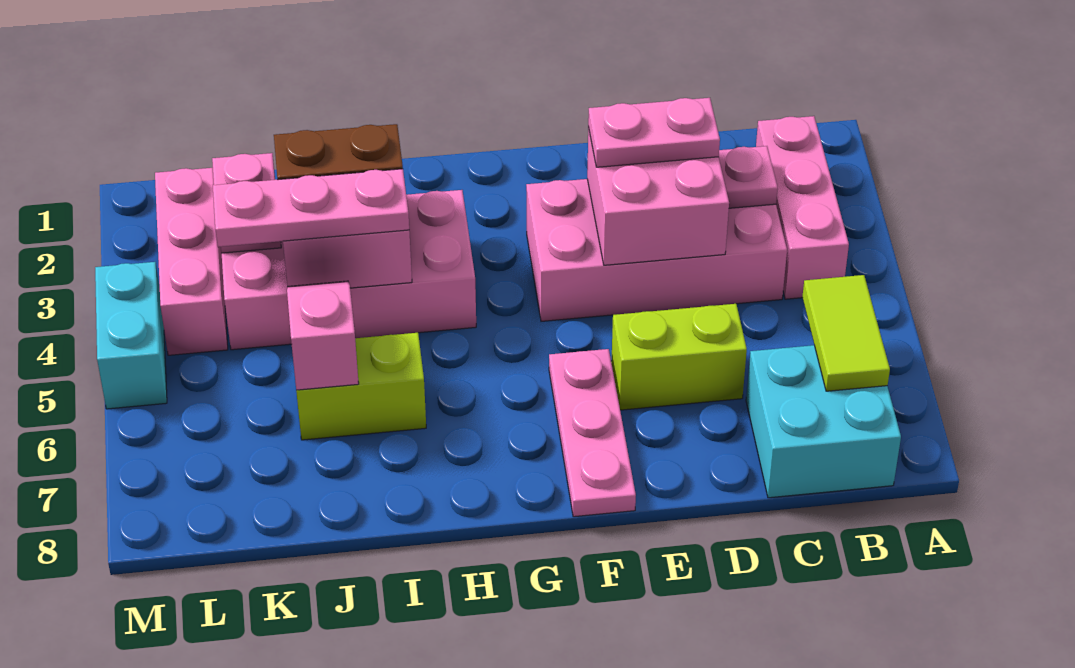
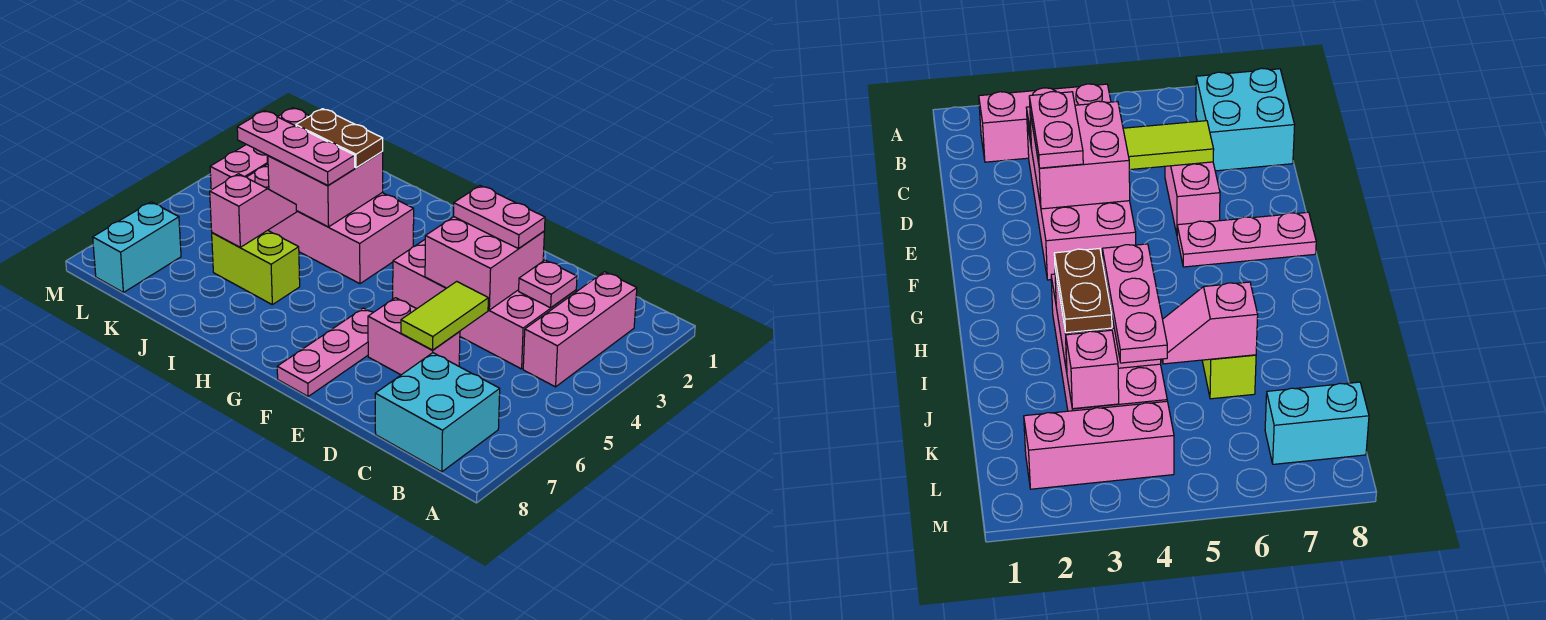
lime 1x2 tile [802,275,890,391] -> lime 1x2 tile moved to [401,281,488,350]
lime 1x2 brick [611,304,747,410] -> pink 1x2 brick [368,298,460,375]
cyan 1x2 brick [95,262,167,409] -> cyan 1x2 brick moved to [93,202,181,292]

